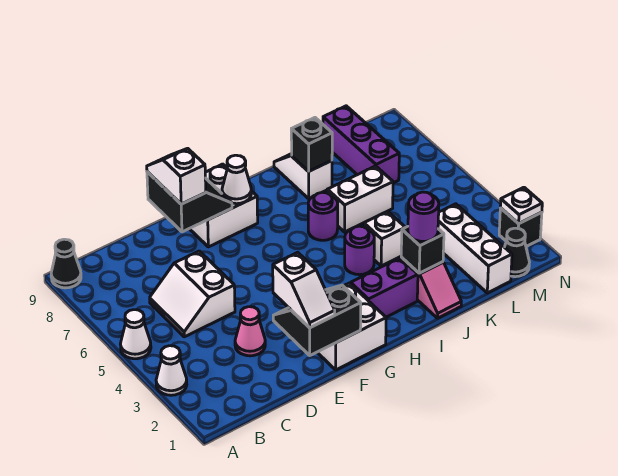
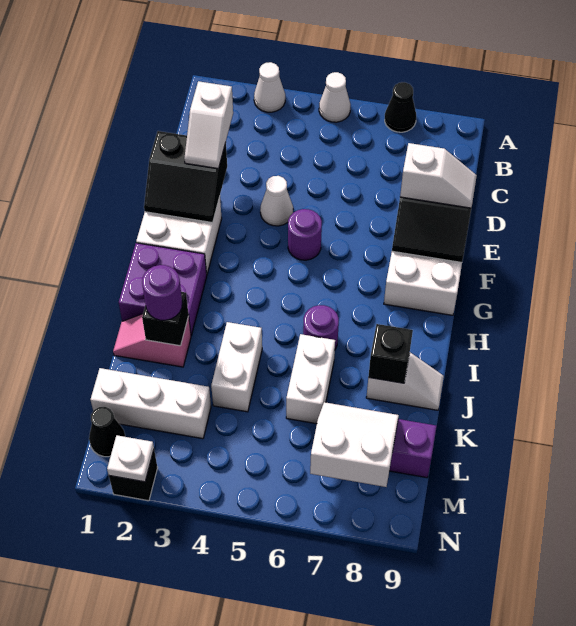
black 1x1 cone [51,239,81,288] -> black 1x1 cone moved to [385,82,416,132]
white 2x2 slope [150,251,235,337] -> white 2x2 slope moved to [310,402,399,487]
pink 1x1 cone [235,307,265,356] -> none
black 2x2 slope [273,285,361,355] -> black 2x2 slope turned to [144,131,227,223]
white 1x2 slope [273,252,335,328] -> white 1x2 slope turned to [184,81,233,169]
white 1x1 cone [222,155,251,204] -> white 1x1 cone moved to [260,176,293,226]
purple 1x2 brick [351,258,418,317] -> purple 2x2 brick [119,243,207,335]
purple 1x1 round brick [345,226,374,275] -> purple 1x1 round brick moved to [288,209,322,260]
white 1x1 brick [364,211,405,266] -> white 1x2 brick [211,322,262,412]

